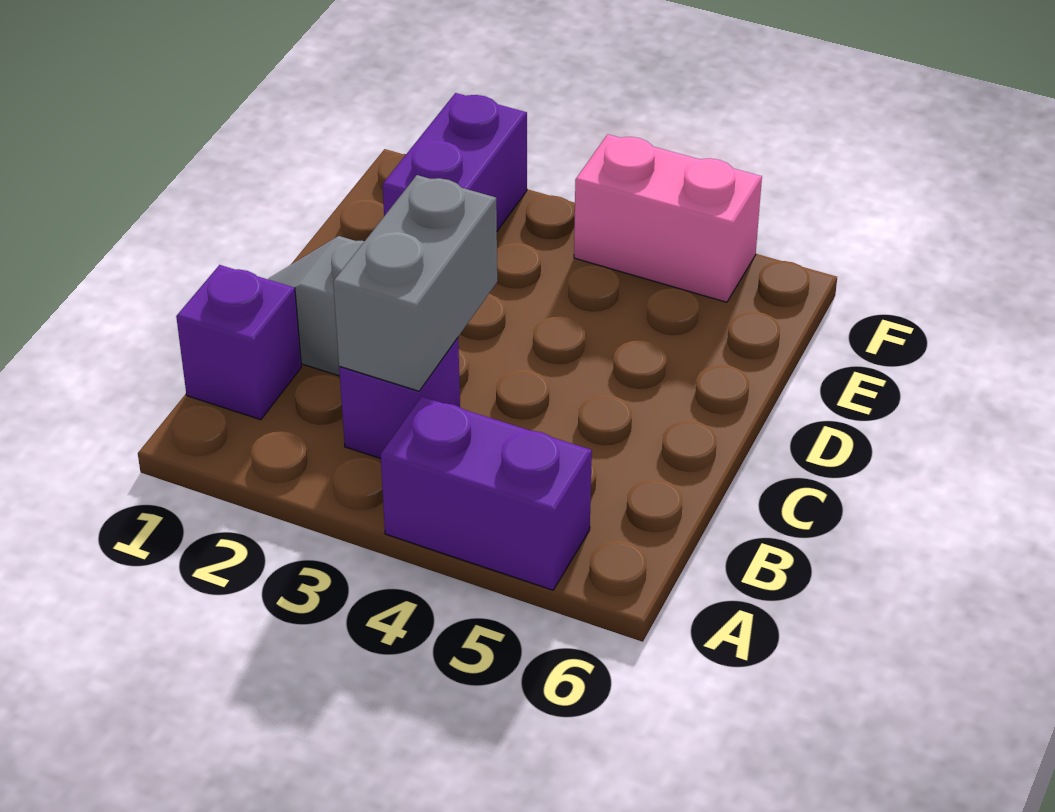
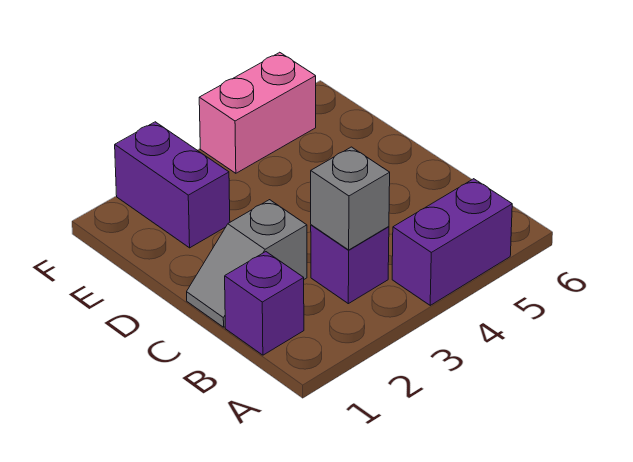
grey 1x2 brick [333,175,497,391] -> grey 1x1 brick [311,147,390,250]

